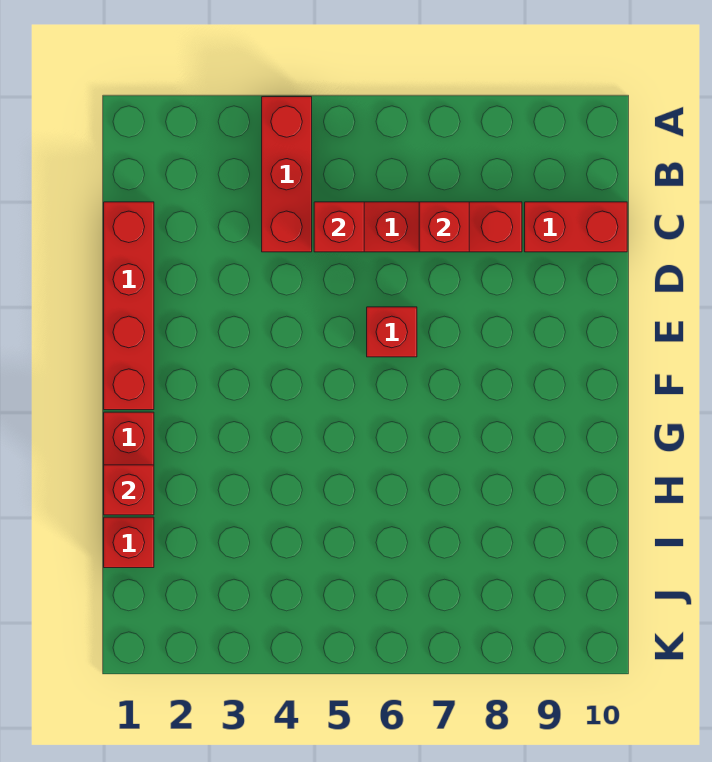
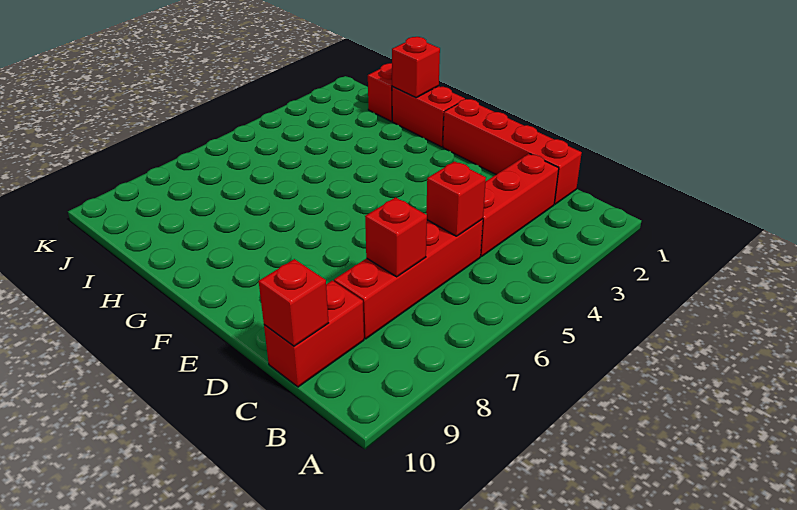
red 1x3 brick [262,97,312,252] -> red 1x3 brick turned to [480,154,559,257]
red 1x1 brick [367,307,417,357] -> red 1x1 brick moved to [259,259,329,346]

